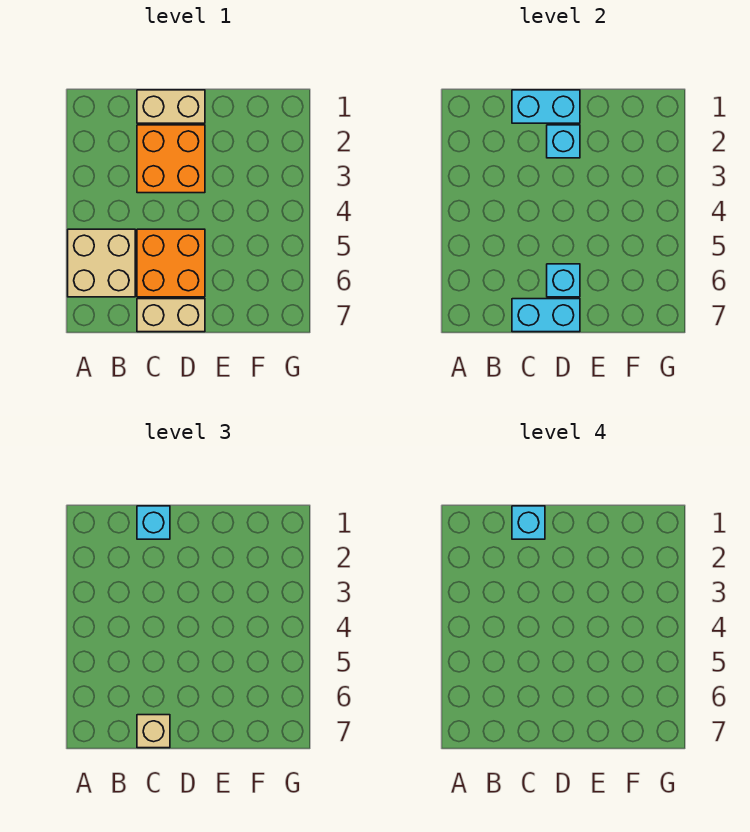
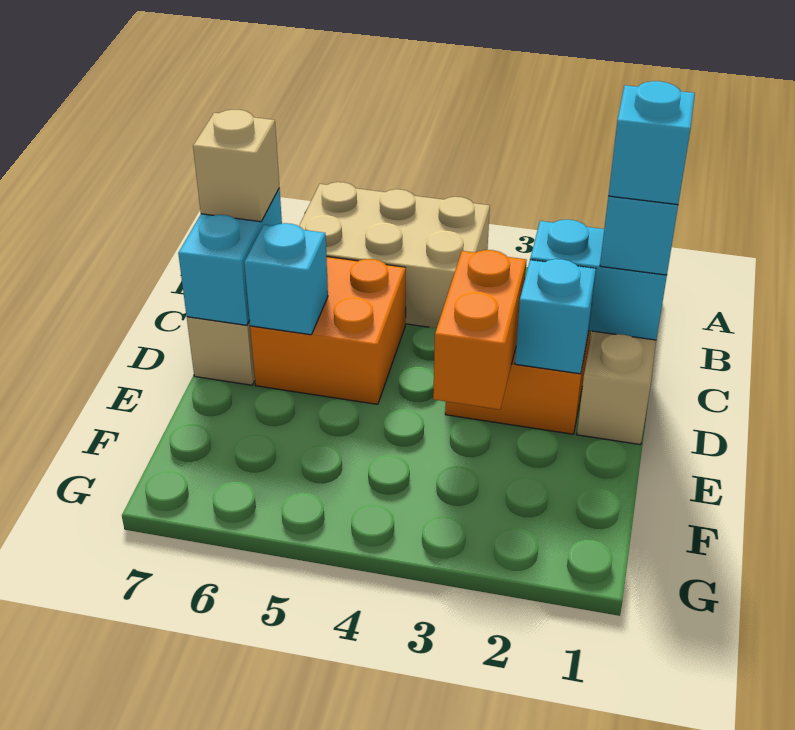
tan 2x2 brick [68,229,135,297] -> tan 2x3 brick [299,182,490,328]
cyan 1x2 brick [512,90,580,123] -> cyan 1x2 brick turned to [530,220,667,340]
none -> orange 1x2 brick [433,250,527,409]

